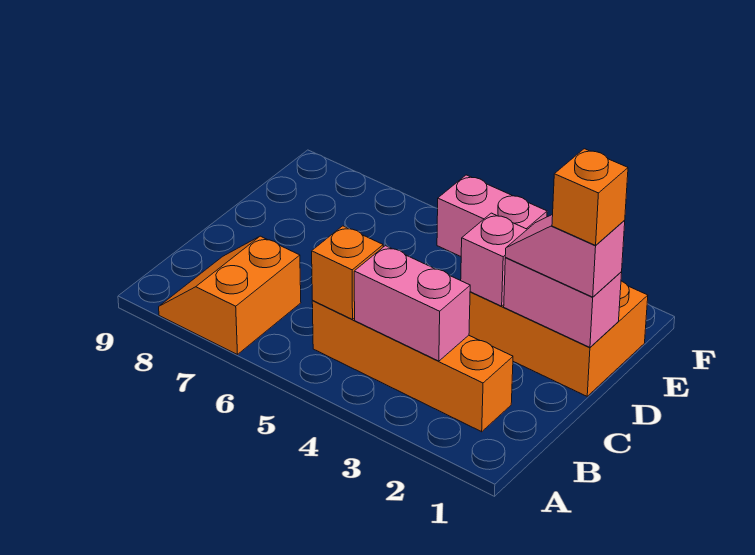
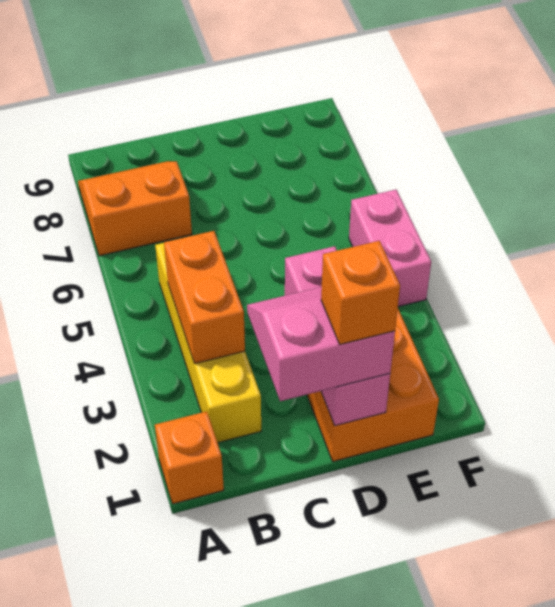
orange 1x4 brick [312,301,513,432] -> yellow 1x4 brick [155,243,261,443]
pink 1x2 brick [354,246,470,361] -> orange 1x2 brick [164,231,245,364]
orange 1x1 brick [312,226,383,319] -> orange 1x1 brick moved to [155,411,224,504]
pink 1x2 slope [505,214,625,297] -> pink 2x2 slope [247,287,395,401]

